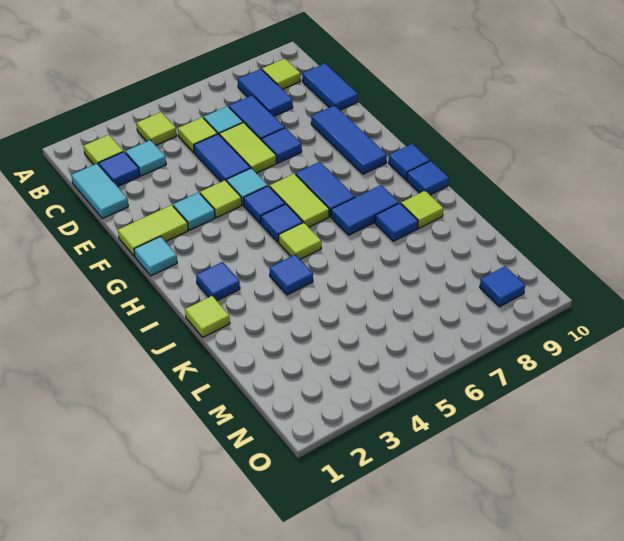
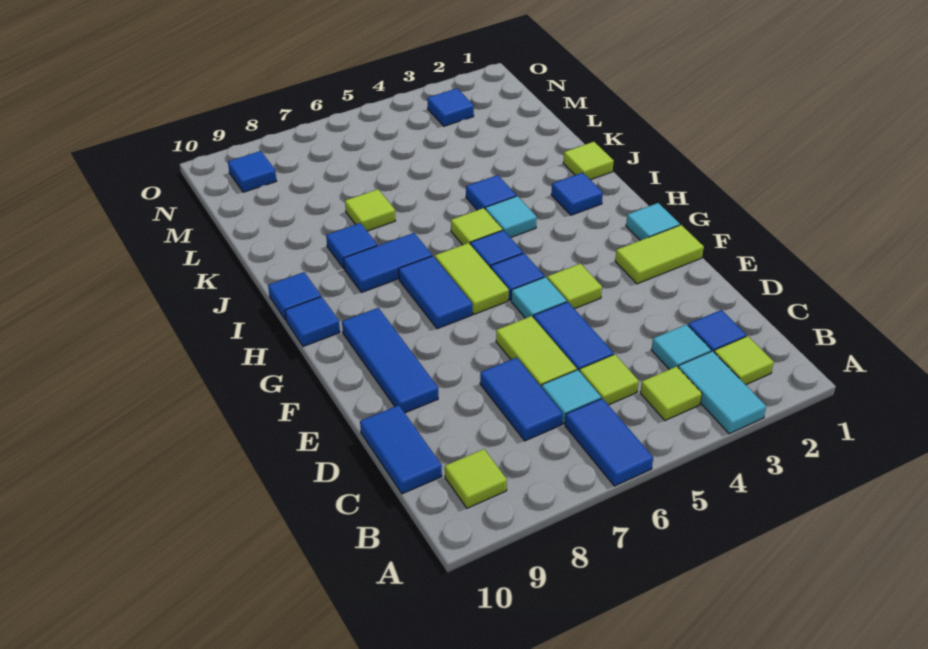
blue 1x2 tile [238,69,293,116] -> blue 1x2 tile moved to [565,398,653,486]
cyan 1x2 tile [71,164,128,219] -> cyan 1x2 tile moved to [678,351,766,434]
blue 1x1 tile [261,128,302,163] -> blue 1x1 tile moved to [427,88,474,126]
cyan 1x1 tile [173,192,215,230] -> cyan 1x1 tile moved to [485,196,537,238]
lime 1x1 tile [401,191,443,228] -> lime 1x1 tile moved to [345,189,395,231]

